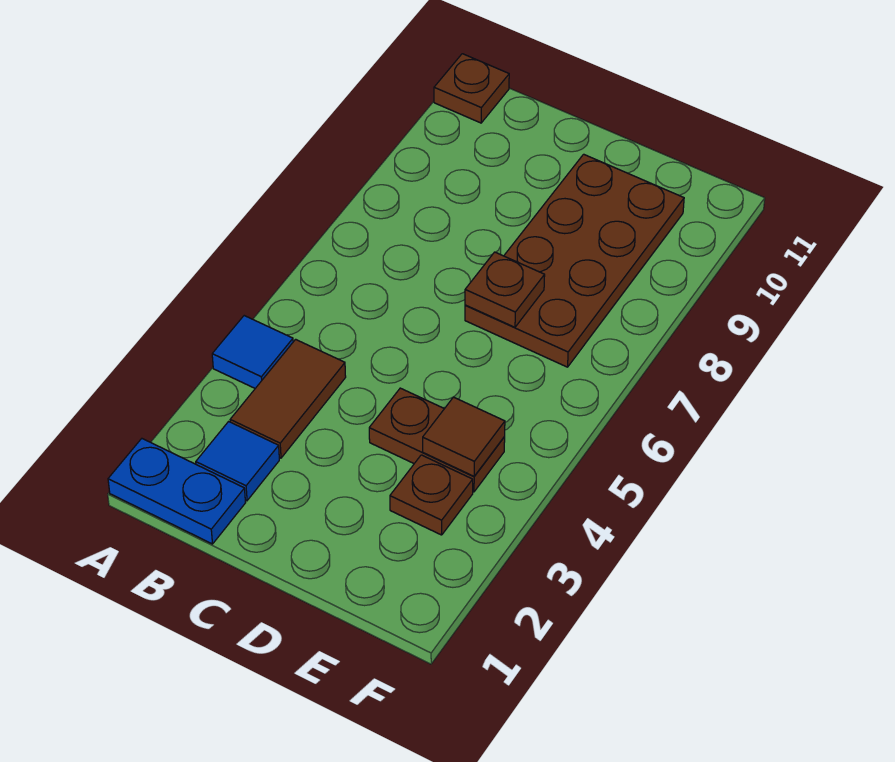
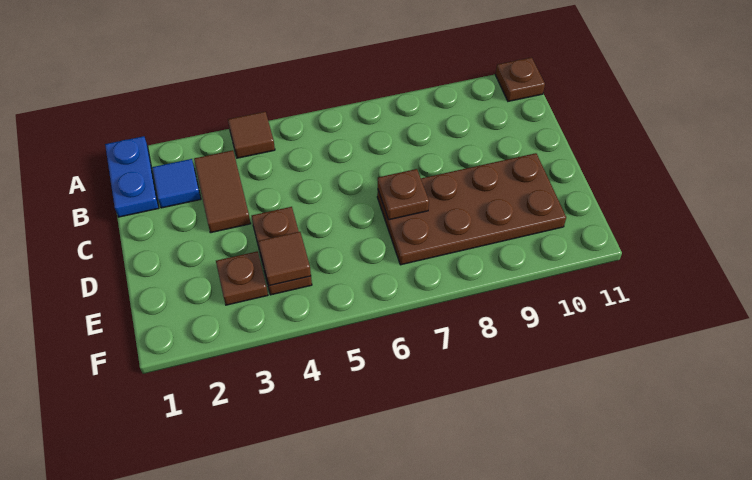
blue 1x1 tile [212,316,293,388] -> brown 1x1 tile [228,112,275,158]
brown 1x2 tile [230,339,346,458] -> brown 1x2 tile turned to [194,150,251,233]

